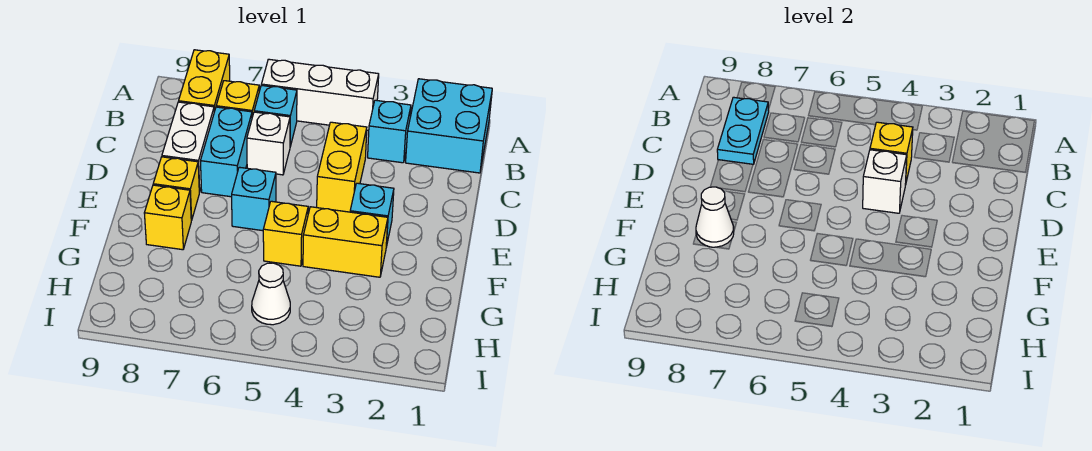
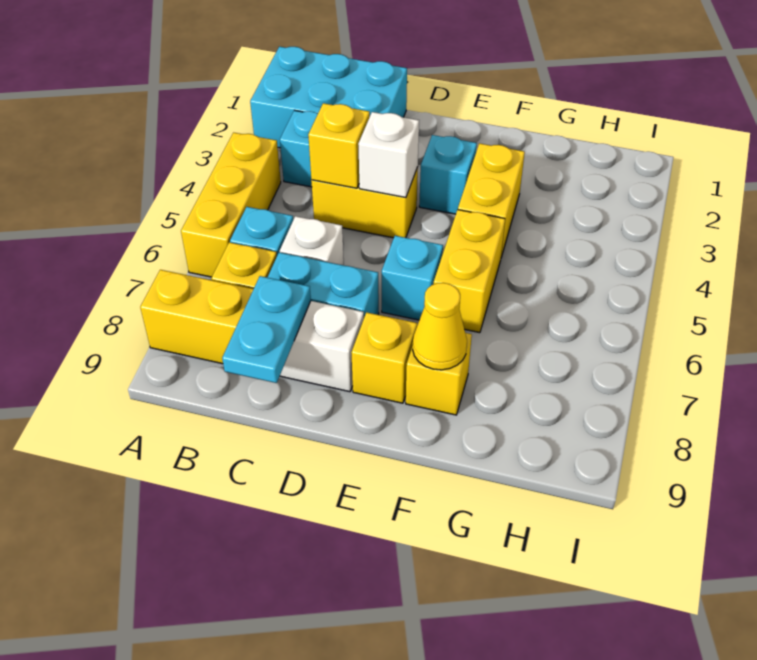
cyan 2x2 brick [406,79,492,173] -> cyan 2x3 brick [250,47,407,148]
white 1x3 brick [261,59,379,130] -> yellow 1x3 brick [181,133,281,277]
cyan 1x2 plate [717,97,769,164] -> cyan 1x2 plate turned to [222,276,311,383]
yellow 1x1 brick [263,201,308,266] -> yellow 1x2 brick [434,210,505,333]
white 1x1 cone [696,187,734,247] -> yellow 1x1 cone [413,283,467,370]
white 1x1 cone [252,263,290,325] -> none

